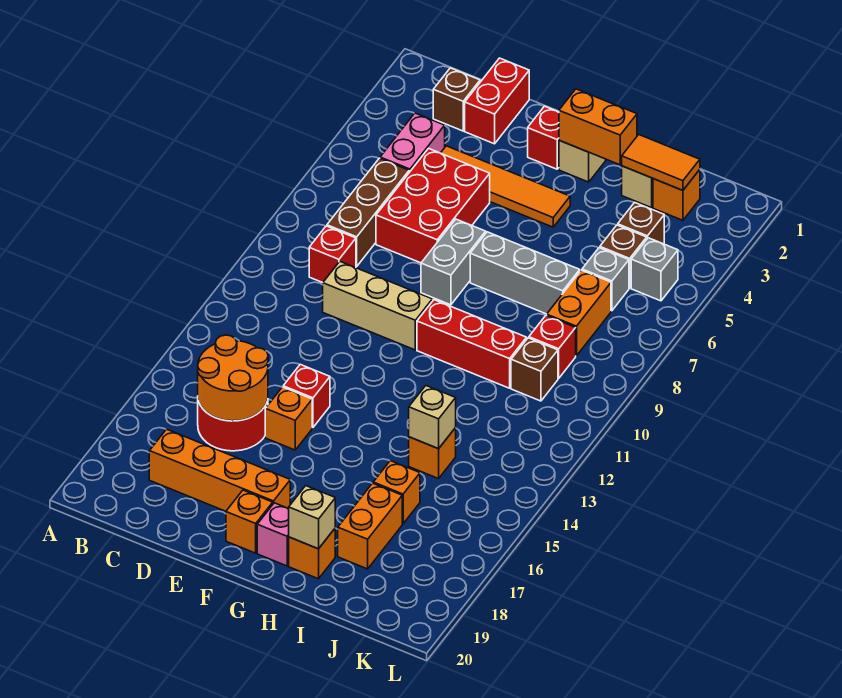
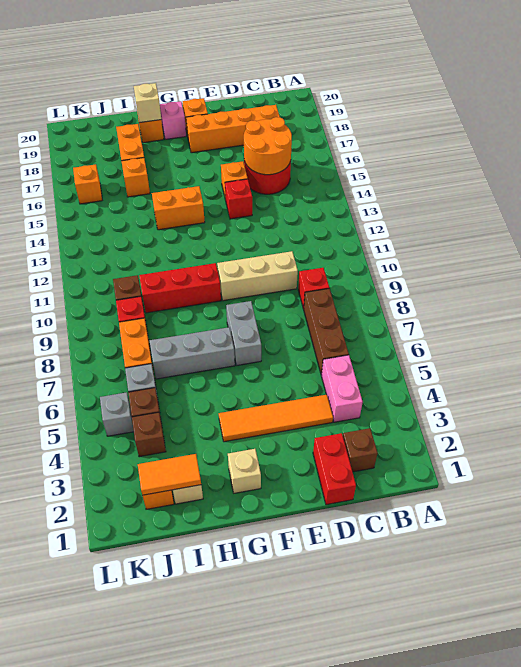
red 2x3 brick [376,149,490,263] -> none
red 1x1 brick [528,106,559,169] -> none
orange 1x2 brick [559,89,637,165] -> orange 1x2 brick moved to [152,186,205,230]
orange 1x1 brick [409,428,456,479] -> orange 1x1 brick moved to [73,164,102,204]
tan 1x1 brick [409,386,456,449] -> none

